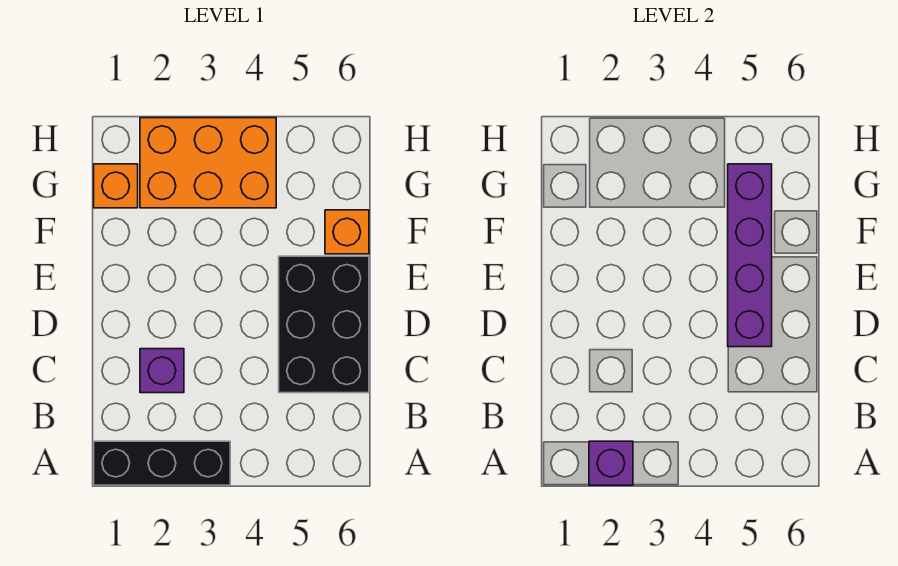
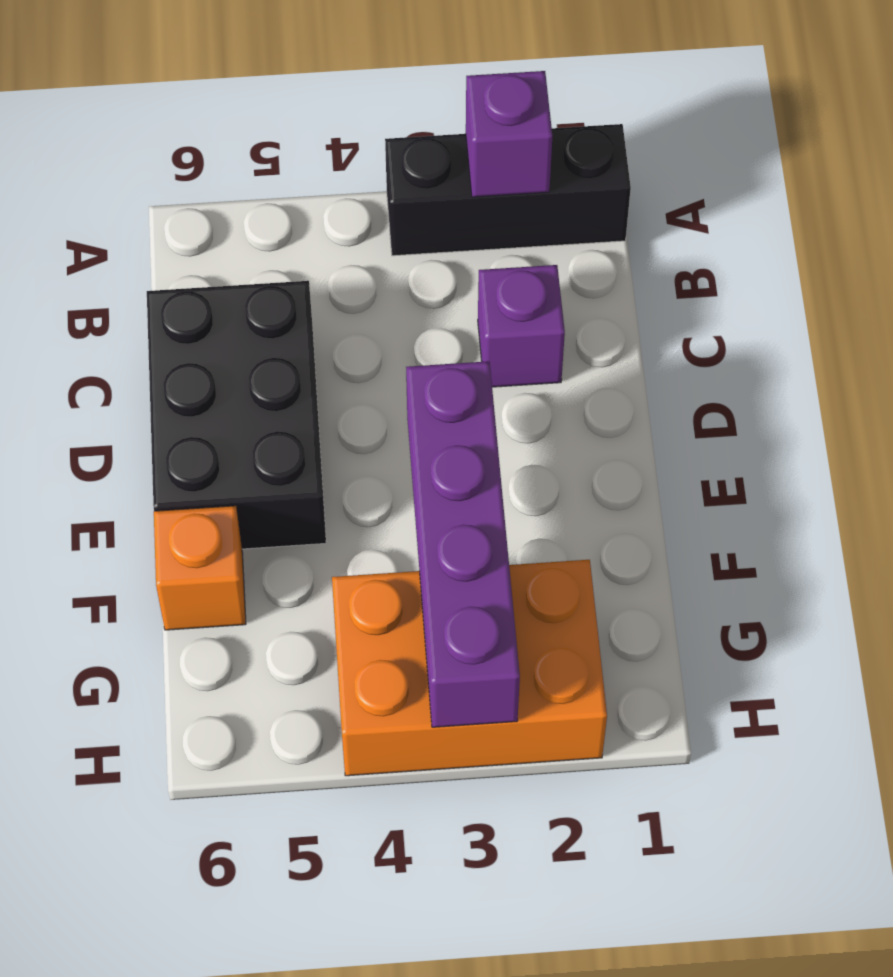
purple 1x4 brick [728,164,772,347] -> purple 1x4 brick moved to [406,361,520,727]
orange 1x1 brick [94,164,138,208] -> none

